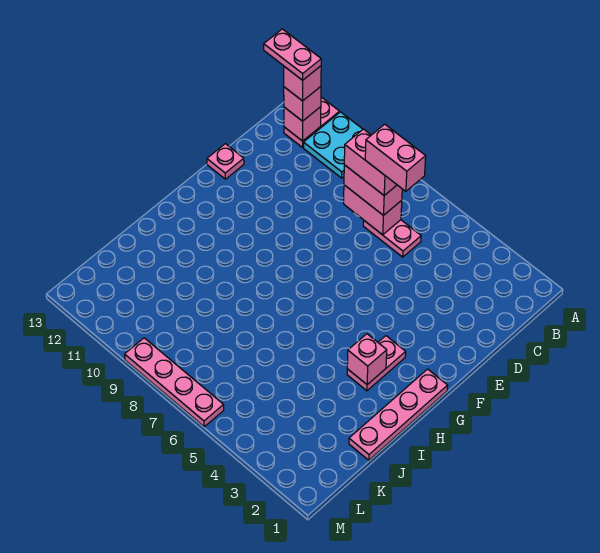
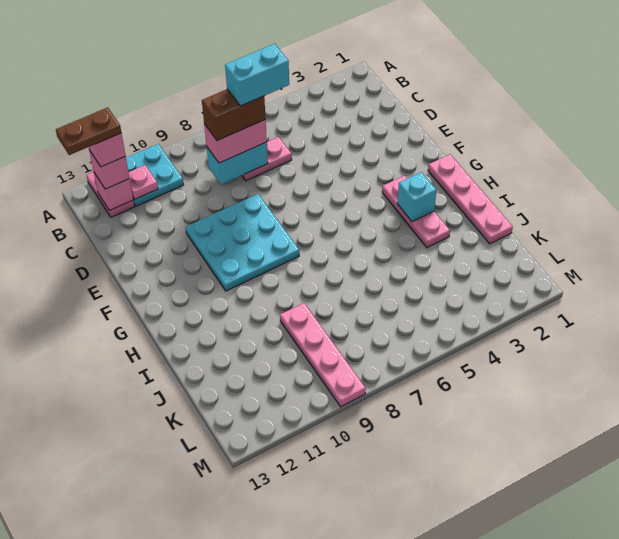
pink 1x2 plate [264,29,321,80] -> brown 1x2 plate [56,108,121,155]
pink 1x2 brick [365,124,426,191] -> cyan 1x2 brick [225,44,289,106]
pink 1x2 brick [344,185,402,235] -> cyan 1x2 brick [207,142,268,185]
pink 1x2 brick [344,129,397,195] -> brown 1x2 brick [202,89,266,140]
none -> cyan 3x3 plate [186,194,299,291]
pink 1x1 plate [207,144,244,179] -> pink 1x1 plate moved to [129,165,158,199]
pink 1x2 plate [347,336,406,391] -> pink 1x3 plate [382,176,450,248]
pink 1x1 brick [347,334,387,385] -> cyan 1x1 brick [397,172,436,222]
pink 1x4 plate [125,338,224,427] -> pink 1x4 plate turned to [280,303,366,407]

